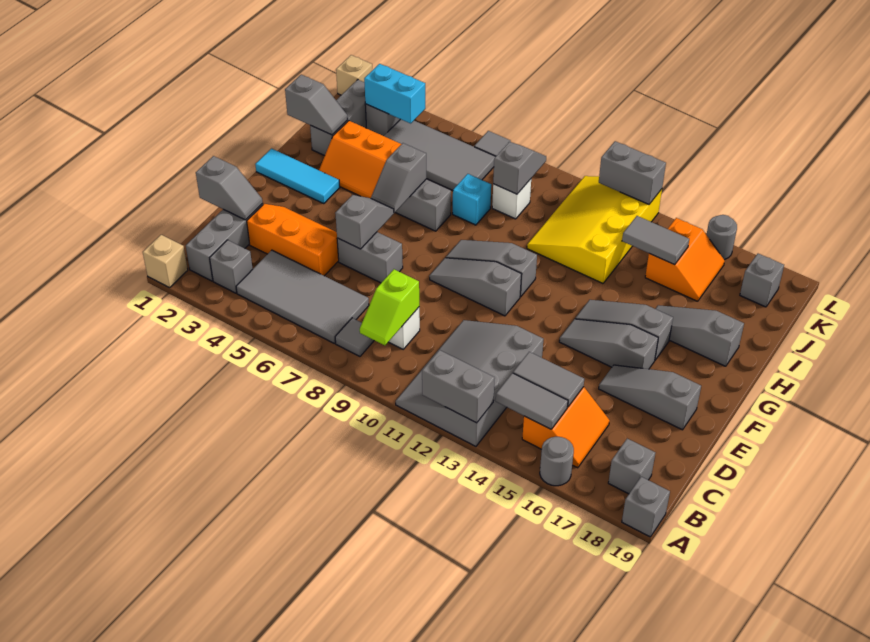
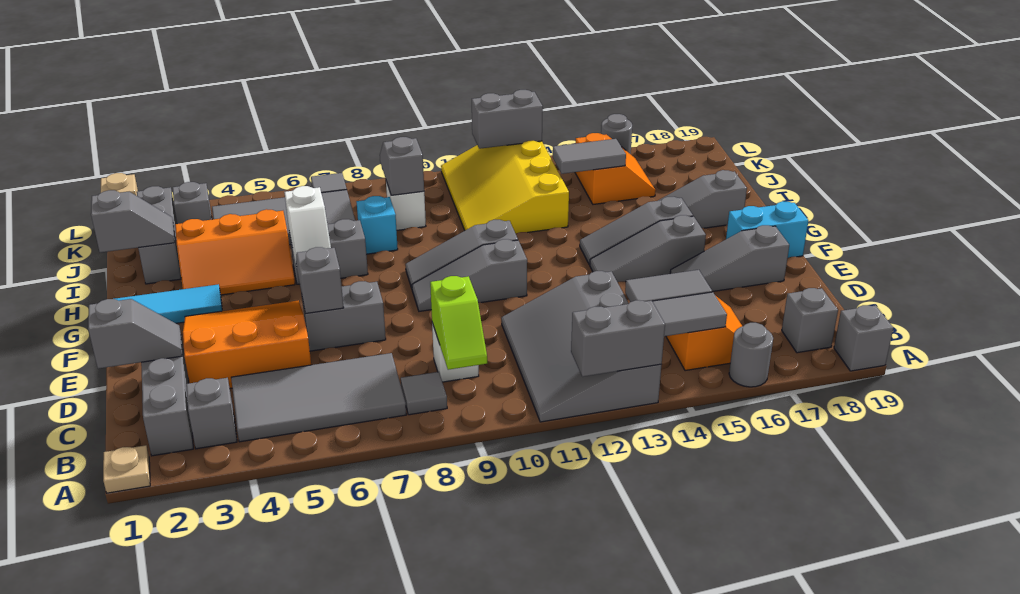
tan 1x1 brick [143,235,188,288] -> tan 1x1 plate [103,445,150,493]
orange 2x3 slope [247,204,339,276] -> orange 3x3 slope [183,301,311,388]
grey 1x2 slope [371,143,426,213] -> white 1x2 slope [284,186,331,263]
cyan 1x2 brick [364,64,425,123] -> cyan 1x2 brick moved to [726,201,808,258]
grey 1x1 brick [740,254,784,307] -> none

